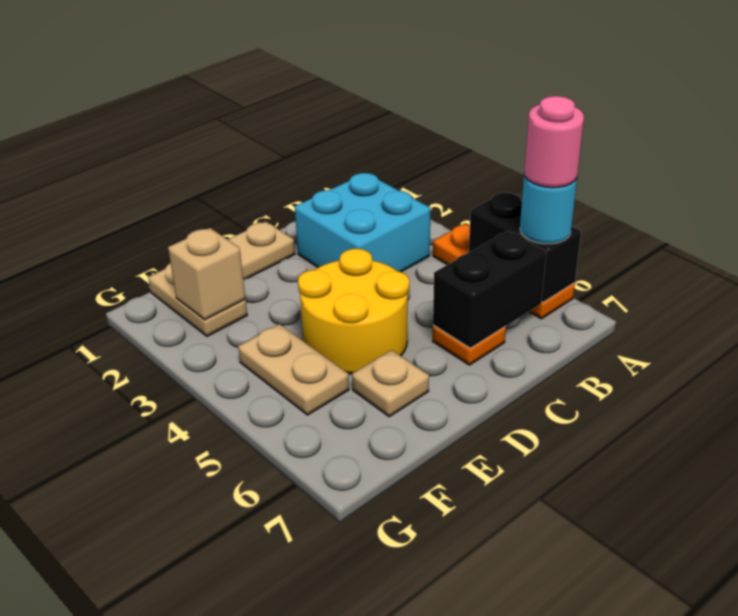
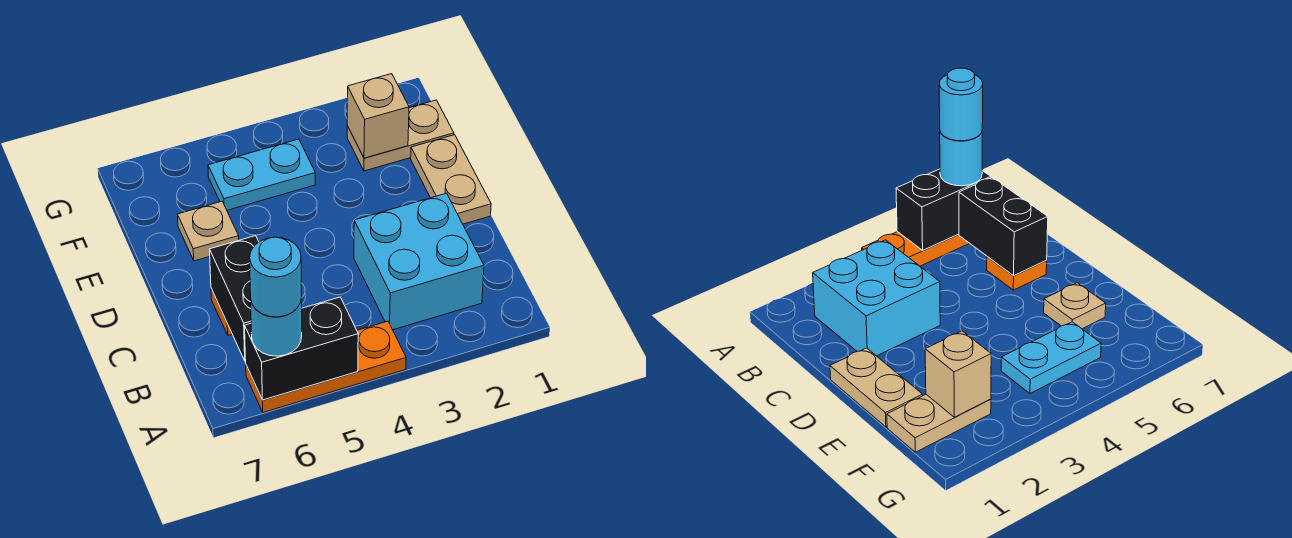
pink 1x1 round brick [524,96,584,188] -> cyan 1x1 round brick [250,237,301,317]
yellow 2x2 round brick [298,249,409,374] -> none
tan 1x2 plate [238,324,349,415] -> cyan 1x2 plate [208,139,315,210]

